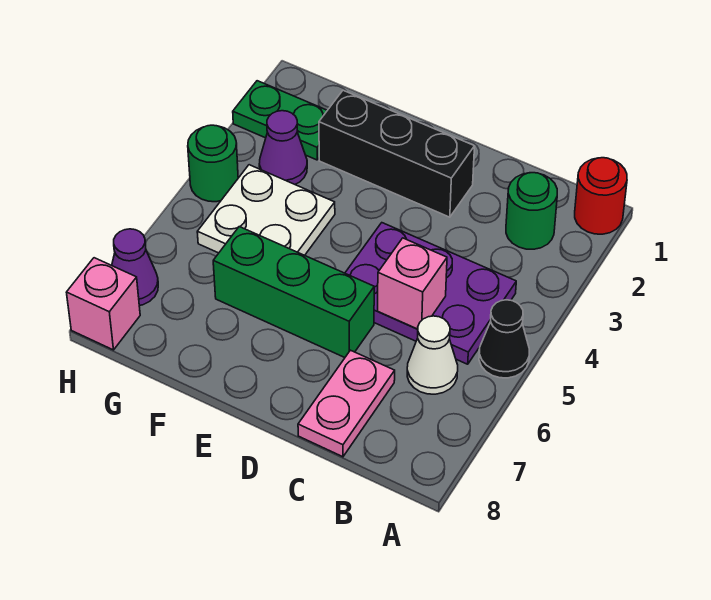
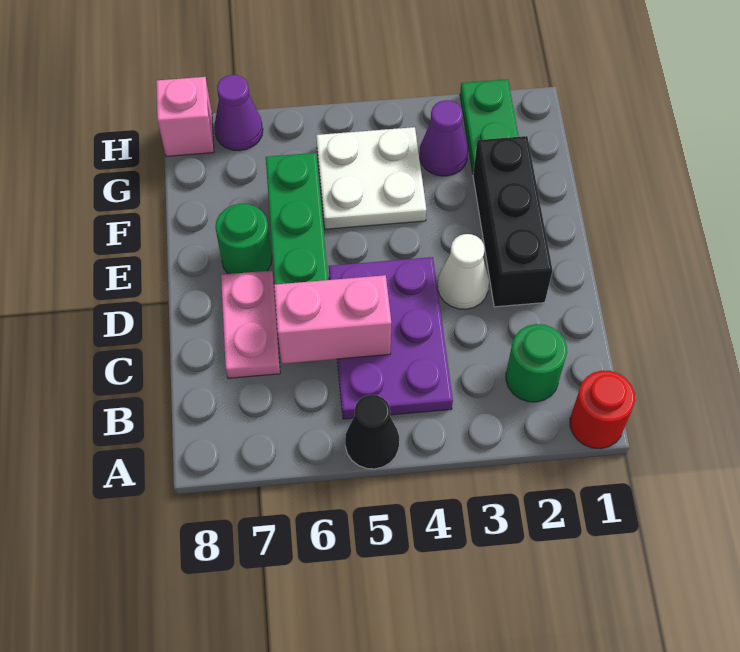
white 1x1 cone [407,316,458,394] -> white 1x1 cone moved to [438,234,489,309]
pink 1x1 brick [378,238,447,329] -> pink 1x2 brick [274,275,391,364]
pink 1x2 plate [298,350,395,457] -> pink 1x2 plate turned to [221,270,280,378]
green 1x1 round brick [188,125,238,202] -> green 1x1 round brick moved to [215,204,272,274]

